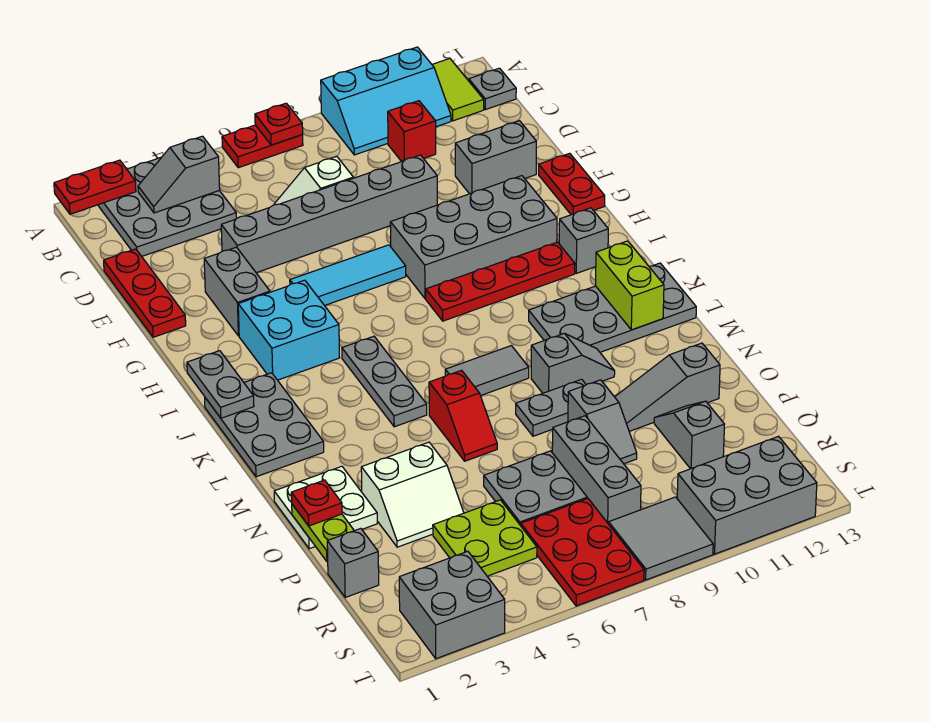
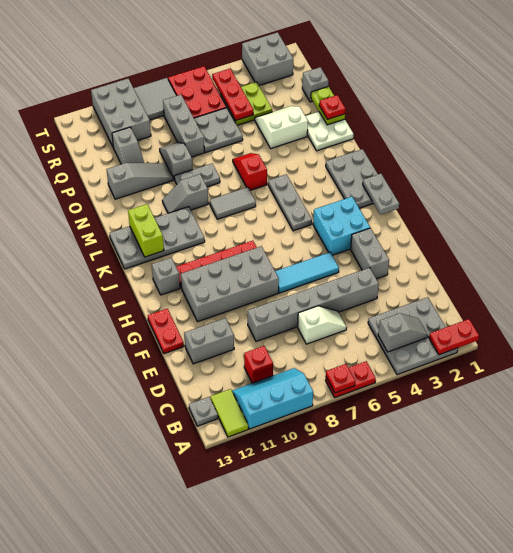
red 1x3 plate [104,249,186,337] -> red 1x3 plate moved to [213,69,253,120]
grey 2x3 brick [677,436,817,554] -> grey 2x3 brick turned to [91,79,151,148]

